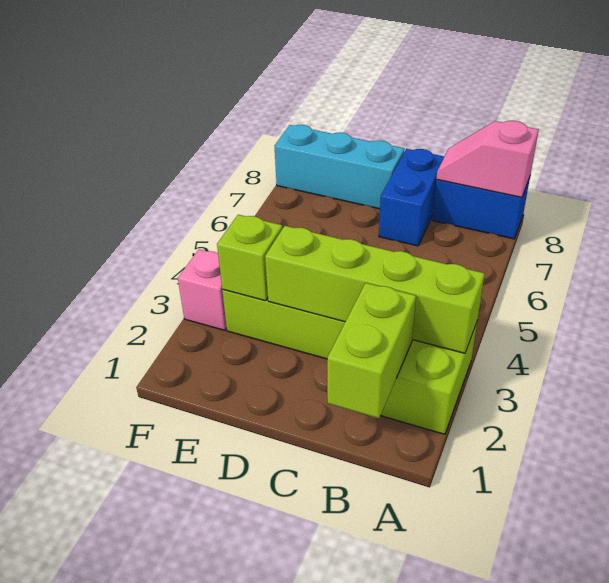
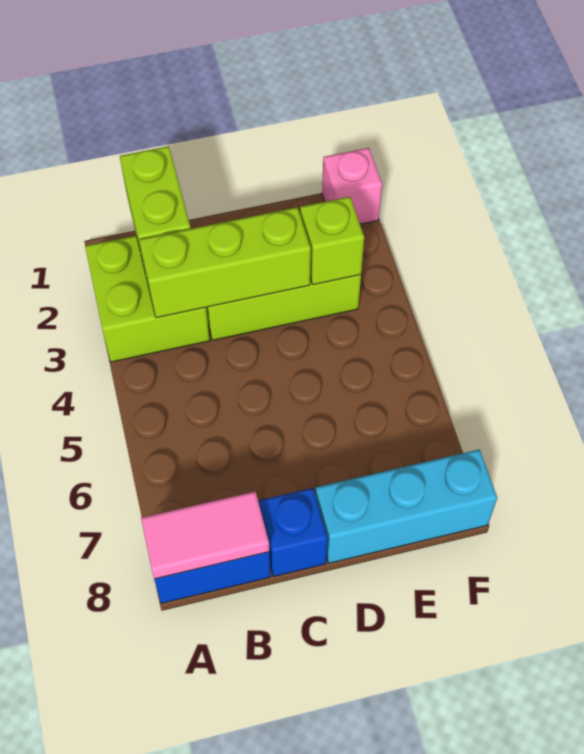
lime 1x4 brick [265,226,485,353] -> lime 1x3 brick [139,207,311,318]
pink 1x2 slope [436,121,539,197] -> pink 1x2 tile [141,491,270,579]
blue 1x2 brick [379,149,444,246] -> blue 1x1 brick [259,488,328,577]
pink 1x1 brick [178,249,227,330] -> pink 1x1 brick moved to [322,148,382,224]

